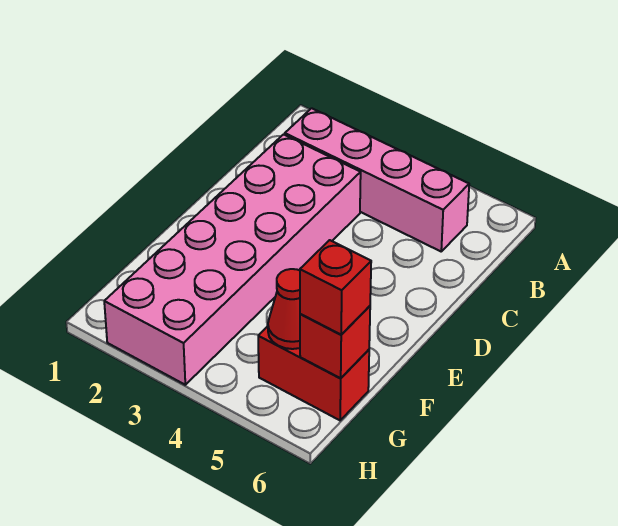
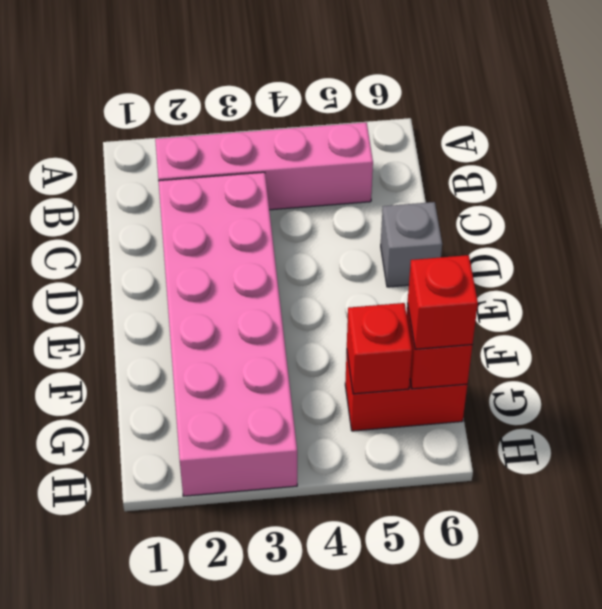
none -> grey 1x1 brick [381,202,442,287]
red 1x1 cone [268,269,300,349] -> red 1x1 brick [347,303,412,394]

